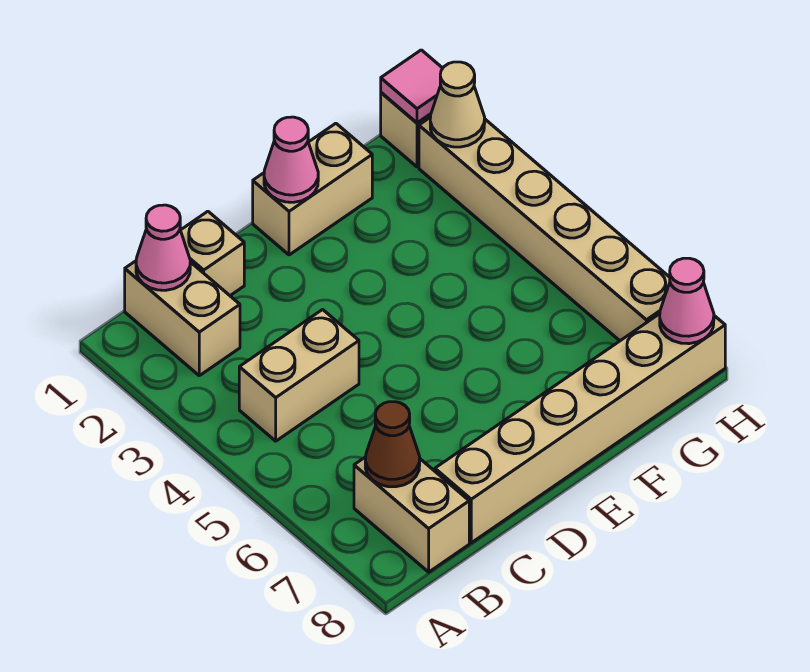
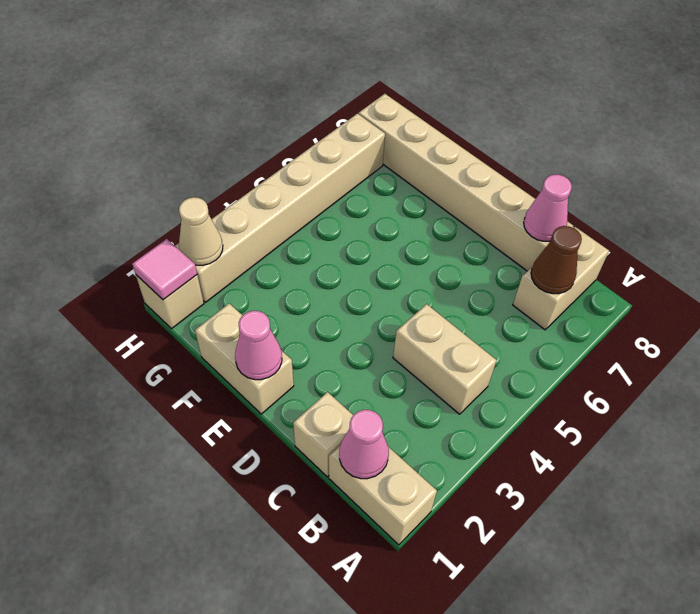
tan 1x2 brick [125,261,240,376] -> tan 1x2 brick turned to [329,446,437,545]
pink 1x1 cone [660,258,714,344] -> pink 1x1 cone moved to [524,174,572,241]

